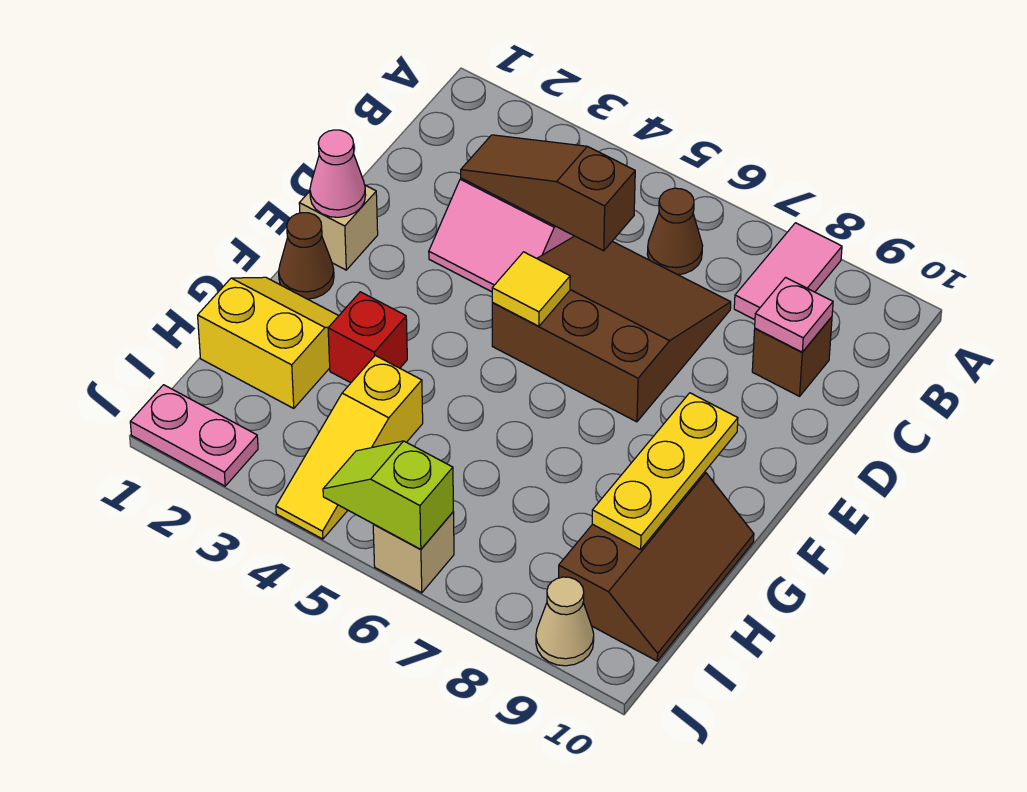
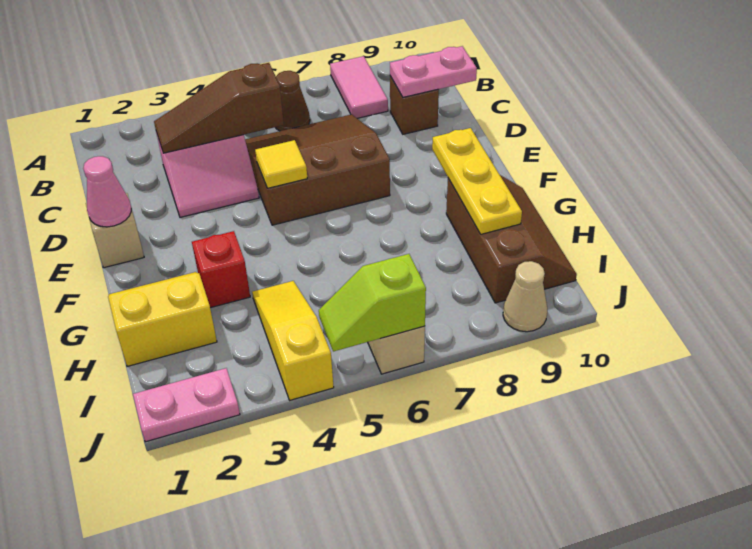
pink 1x1 plate [755,278,833,352] -> pink 1x2 plate [390,46,477,97]
brown 1x1 cone [279,213,334,299] -> none
yellow 1x3 slope [276,356,423,539] -> yellow 1x3 slope turned to [252,281,334,400]

